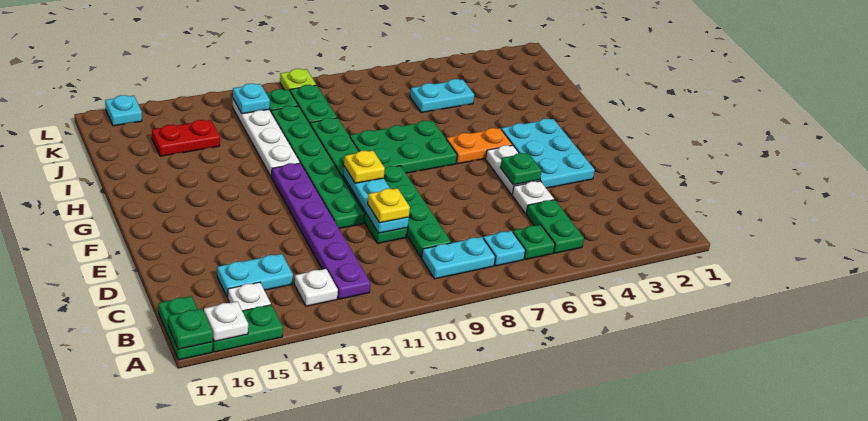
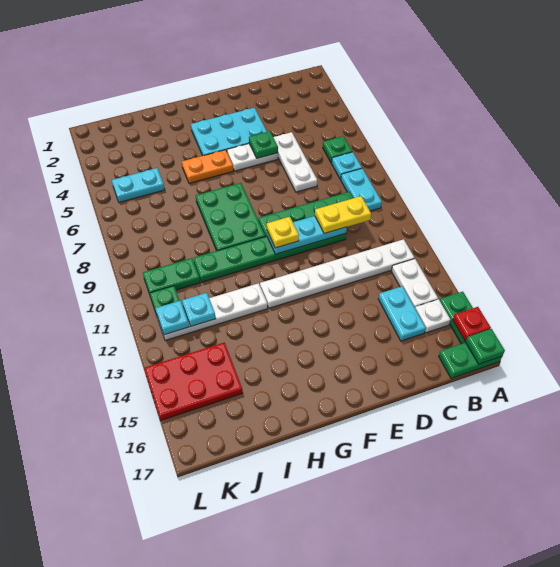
white 1x1 plate [204,301,248,341] -> red 1x1 plate [453,307,491,341]
green 1x2 plate [526,200,584,253] -> none
purple 1x6 plate [272,163,370,299] -> white 1x6 plate [260,239,414,308]
white 1x1 plate [295,269,338,306] -> white 1x2 plate [391,259,438,307]
white 1x1 plate [512,181,554,213] -> white 1x3 plate [273,132,317,192]
yellow 1x1 plate [368,188,410,223] -> yellow 1x2 plate [315,196,371,234]
green 1x6 plate [271,106,365,228] -> none
orange 1x2 plate [447,128,513,164] -> orange 1x2 plate turned to [182,150,233,183]
cyan 1x2 plate [410,79,474,113] -> cyan 1x2 plate turned to [112,168,165,202]
red 1x2 plate [152,120,220,156] -> red 2x3 plate [144,343,243,420]
lime 1x1 plate [280,69,316,90] -> none
cyan 1x1 plate [105,95,142,126] -> cyan 1x1 plate moved to [182,293,216,327]

